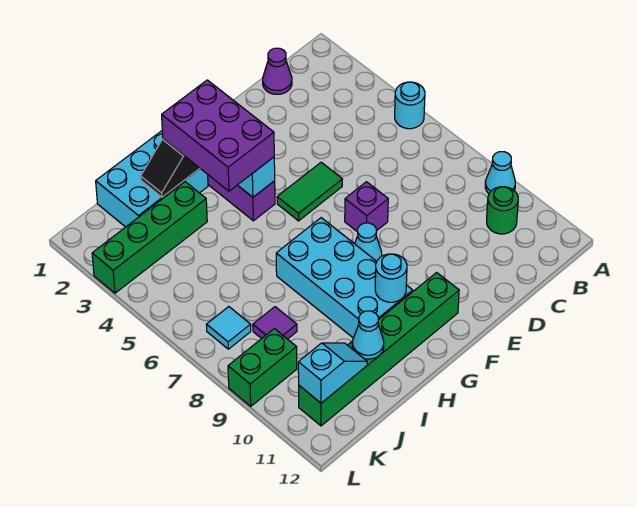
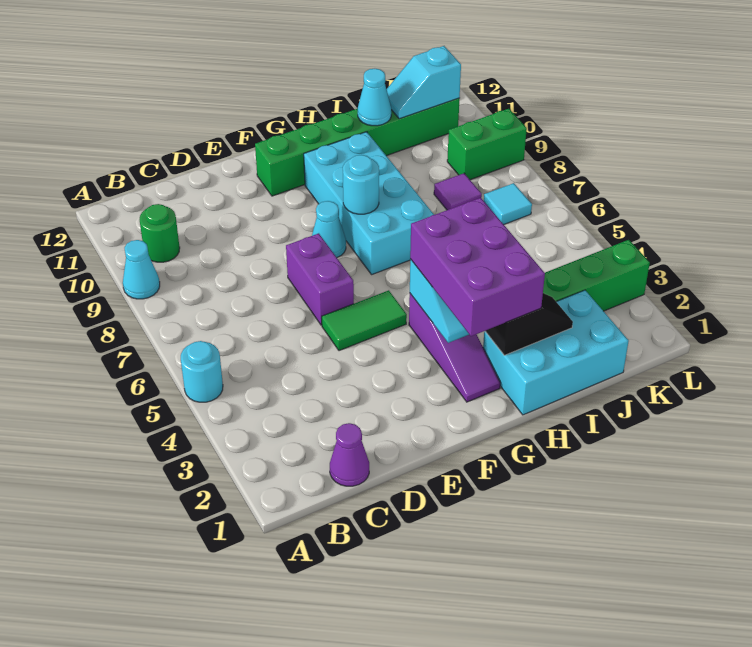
purple 1x1 brick [345,182,388,232] -> purple 1x2 brick [286,233,354,325]
cyan 1x1 round brick [375,254,407,302] -> cyan 1x1 round brick moved to [343,155,379,214]

